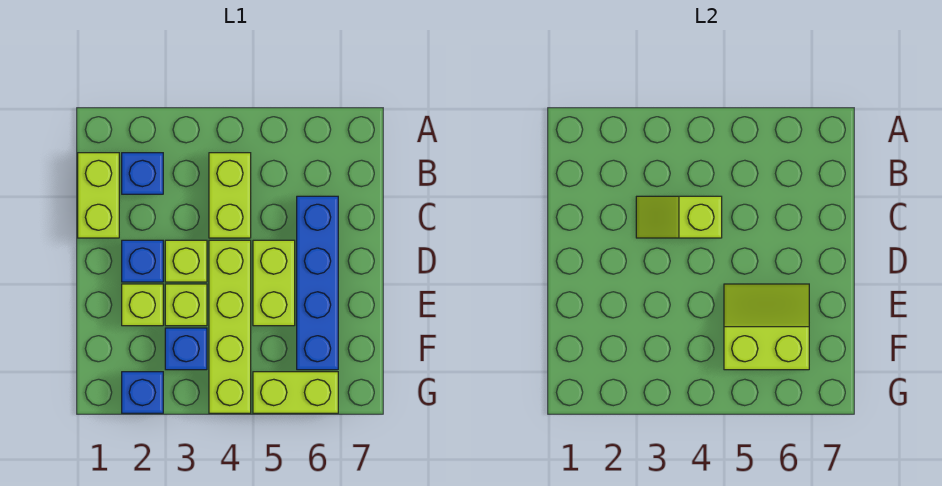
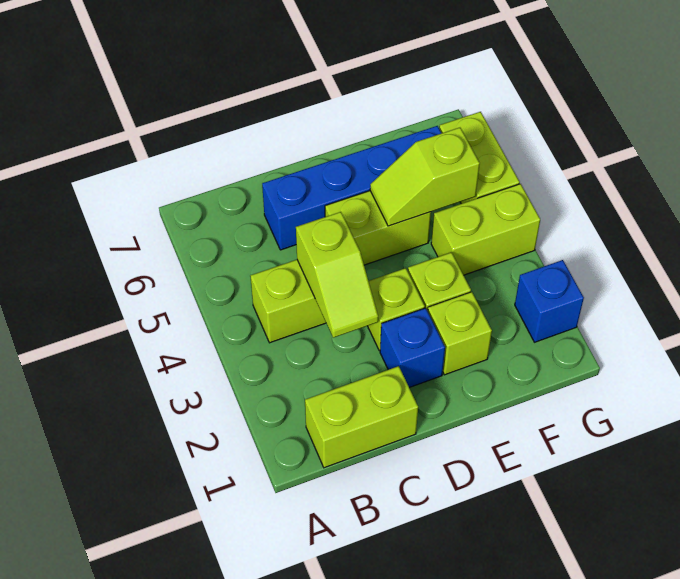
blue 1x1 brick [122,153,163,194] -> none
lime 1x4 brick [209,240,251,413] -> lime 1x2 brick [431,184,540,275]
lime 2x2 slope [724,284,809,370] -> lime 1x2 slope [370,128,480,226]
blue 1x1 brick [165,328,207,370] -> none

